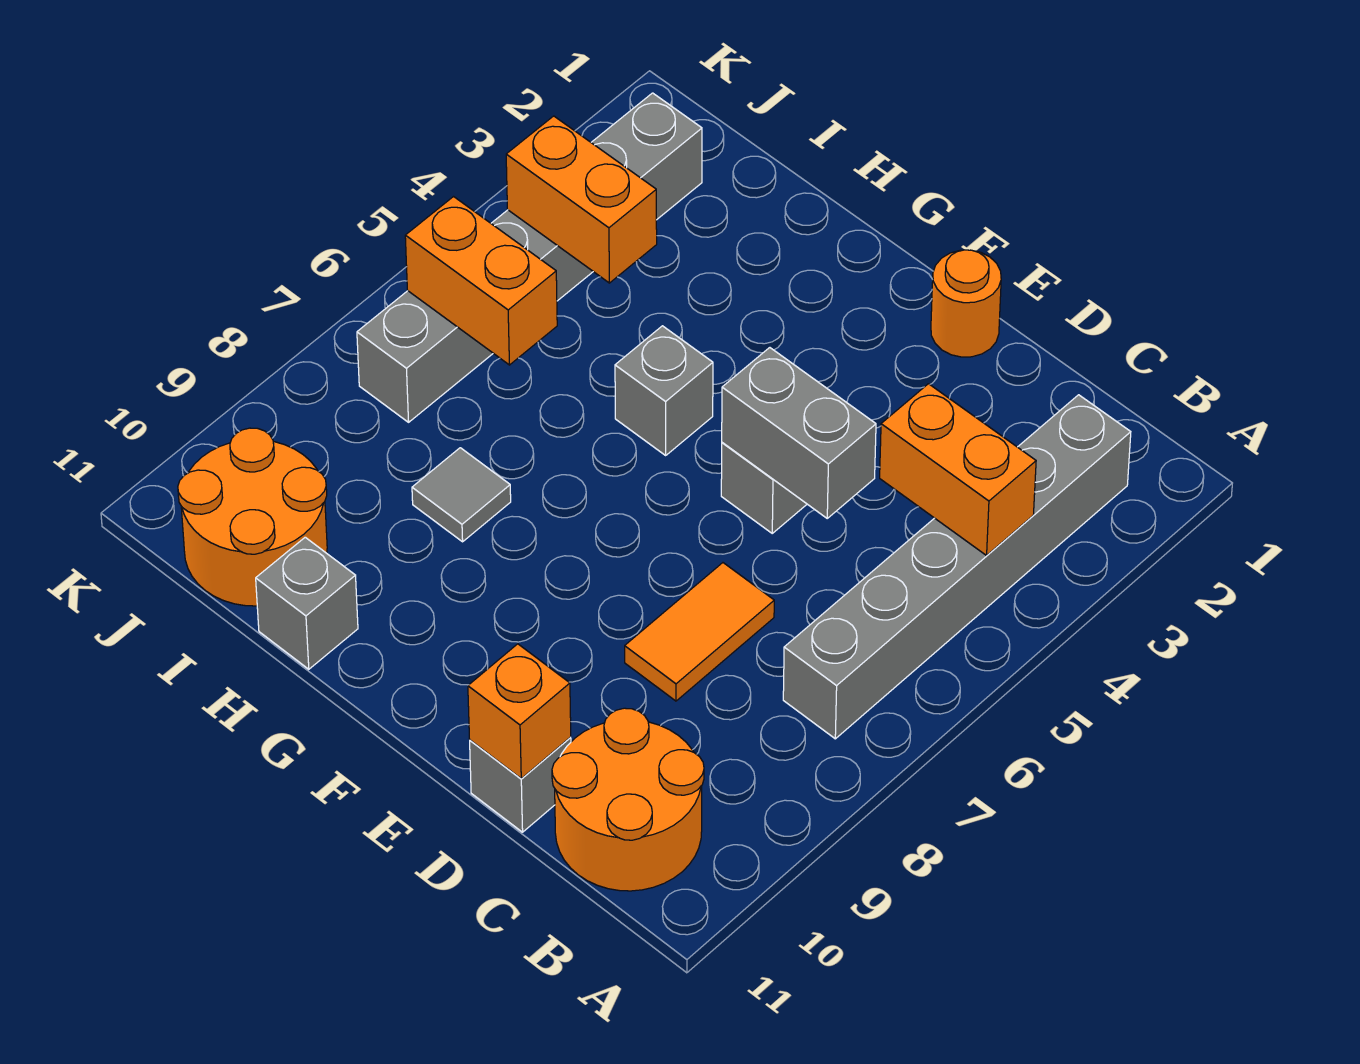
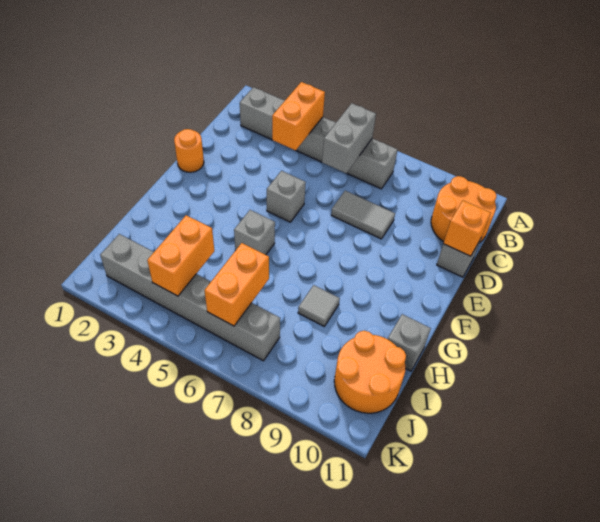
grey 1x2 brick [722,348,876,518] -> grey 1x2 brick moved to [322,103,376,173]
orange 1x2 tile [625,563,774,701] -> grey 1x2 tile [331,191,395,239]

